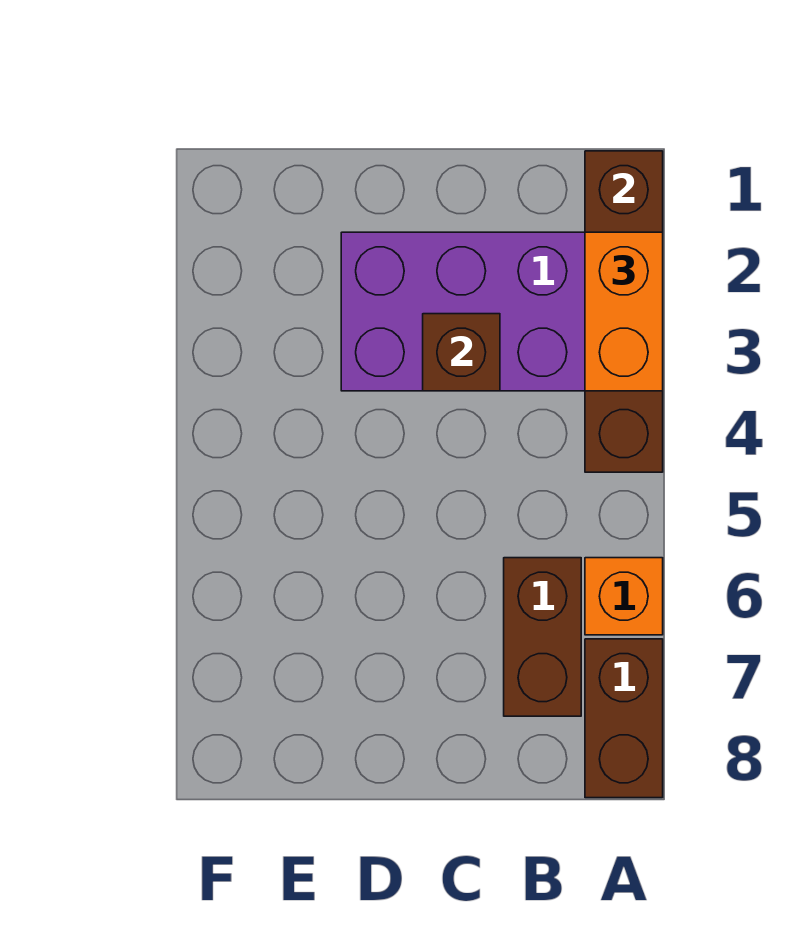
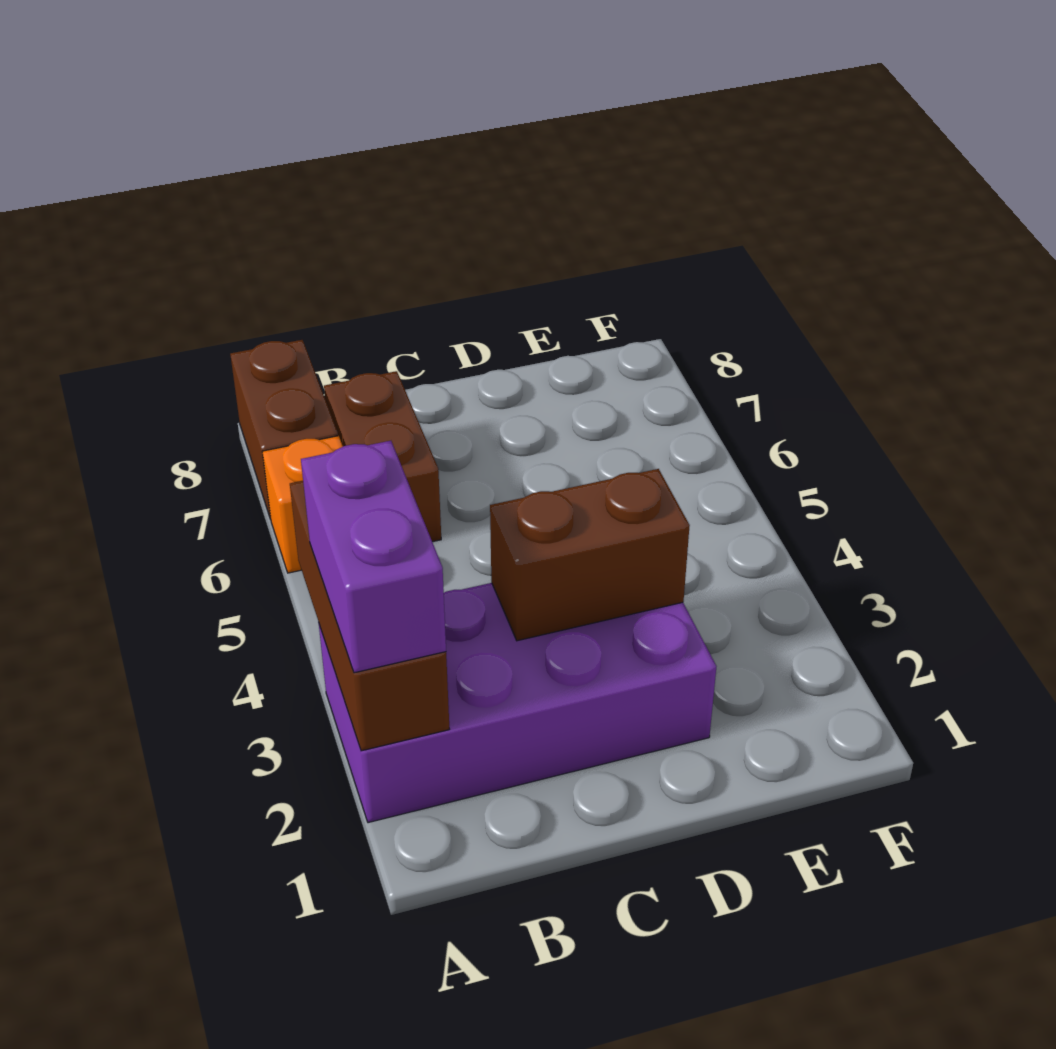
brown 1x4 brick [585,151,663,472] -> brown 1x3 brick [290,481,449,751]
orange 1x2 brick [585,232,663,391] -> purple 1x2 brick [301,441,446,673]
brown 1x1 brick [423,314,500,391] -> brown 1x2 brick [490,469,690,641]

